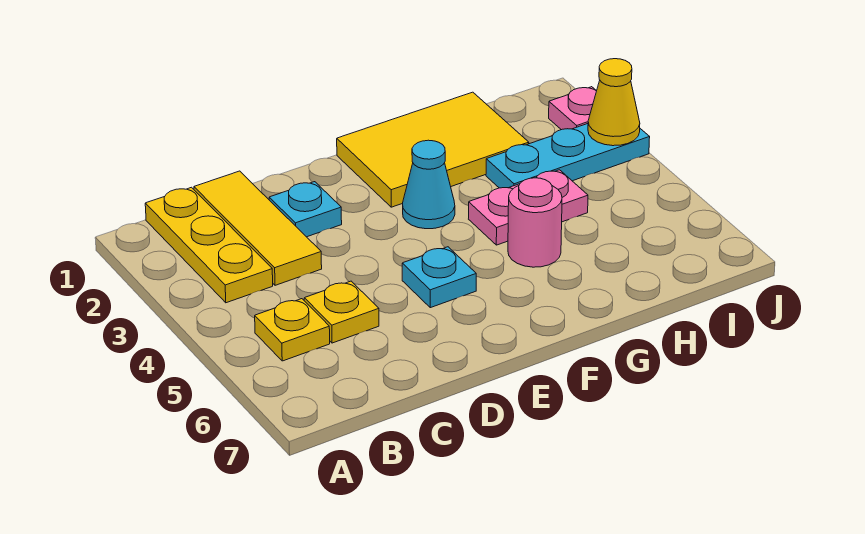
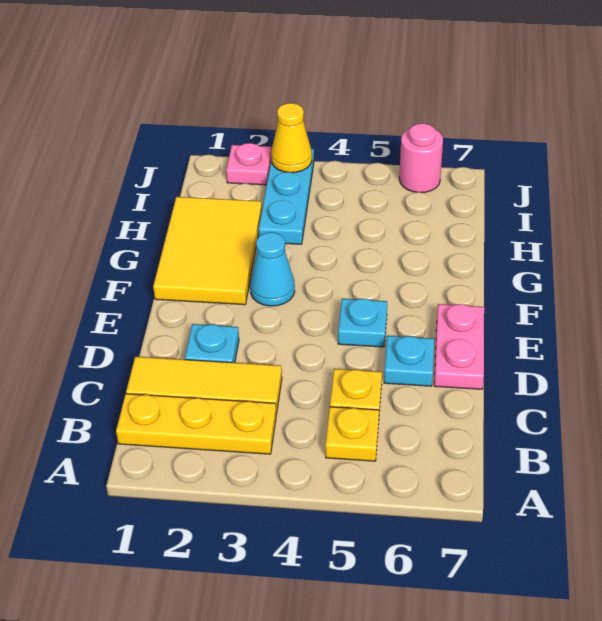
none -> cyan 1x1 plate [384,336,434,386]
pink 1x2 plate [469,170,588,245] -> pink 1x2 plate moved to [434,304,484,389]
pink 1x1 round brick [508,178,562,267] -> pink 1x1 round brick moved to [399,123,443,193]

